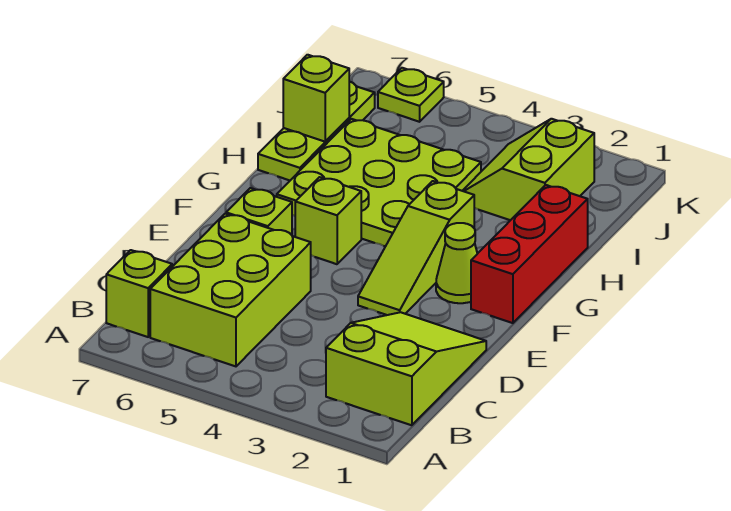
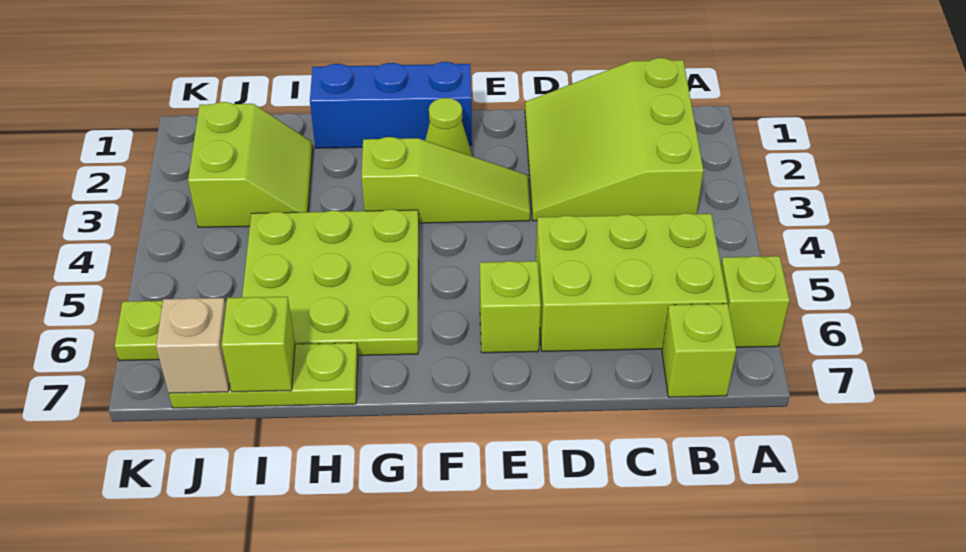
lime 2x3 slope [326,312,486,425] -> lime 3x3 slope [525,58,704,221]
red 1x3 brick [471,185,588,323] -> blue 1x3 brick [310,62,472,148]
lime 1x1 brick [295,177,361,264] -> lime 1x1 brick moved to [721,256,790,347]
lime 2x2 slope [463,119,594,220] -> lime 2x2 slope turned to [188,102,313,227]
none -> tan 1x1 brick [156,298,230,393]

